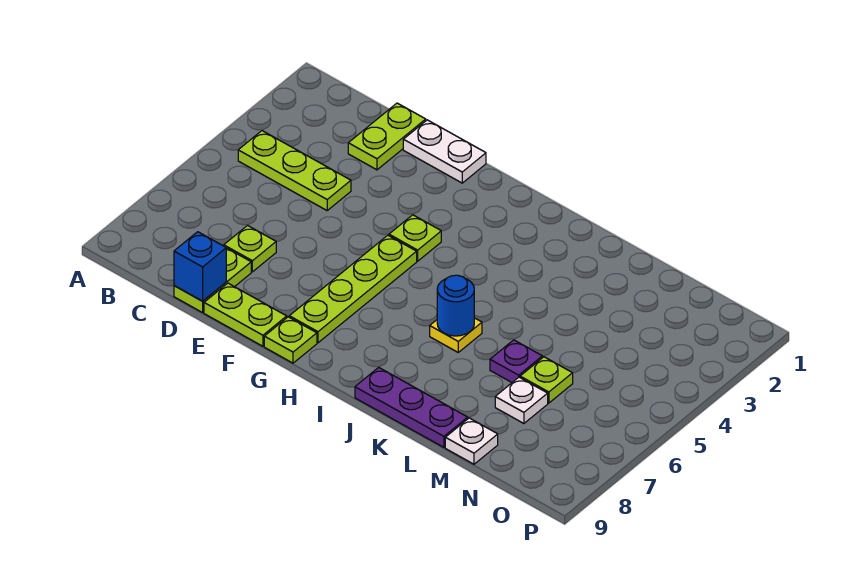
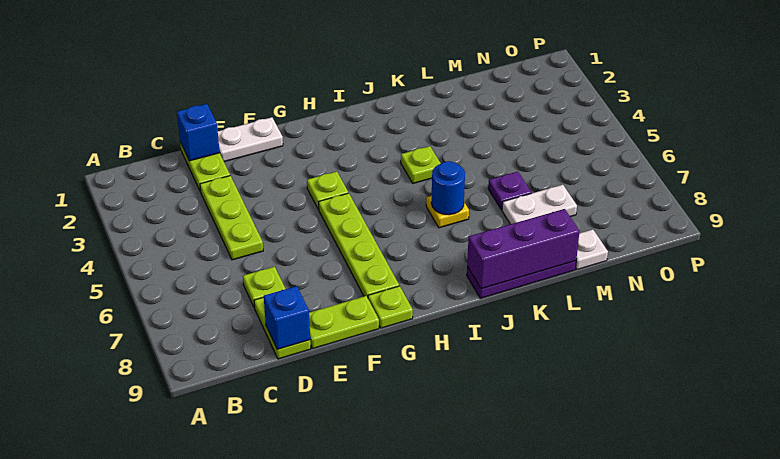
lime 1x3 plate [238,131,351,210] -> lime 1x3 plate turned to [200,176,263,260]
none -> blue 1x1 brick [177,104,220,161]
none -> purple 1x3 brick [467,209,580,289]
lime 1x1 plate [520,357,573,403] -> lime 1x1 plate moved to [401,146,441,183]
white 1x1 plate [495,377,548,423] -> white 1x2 plate [502,185,577,224]

